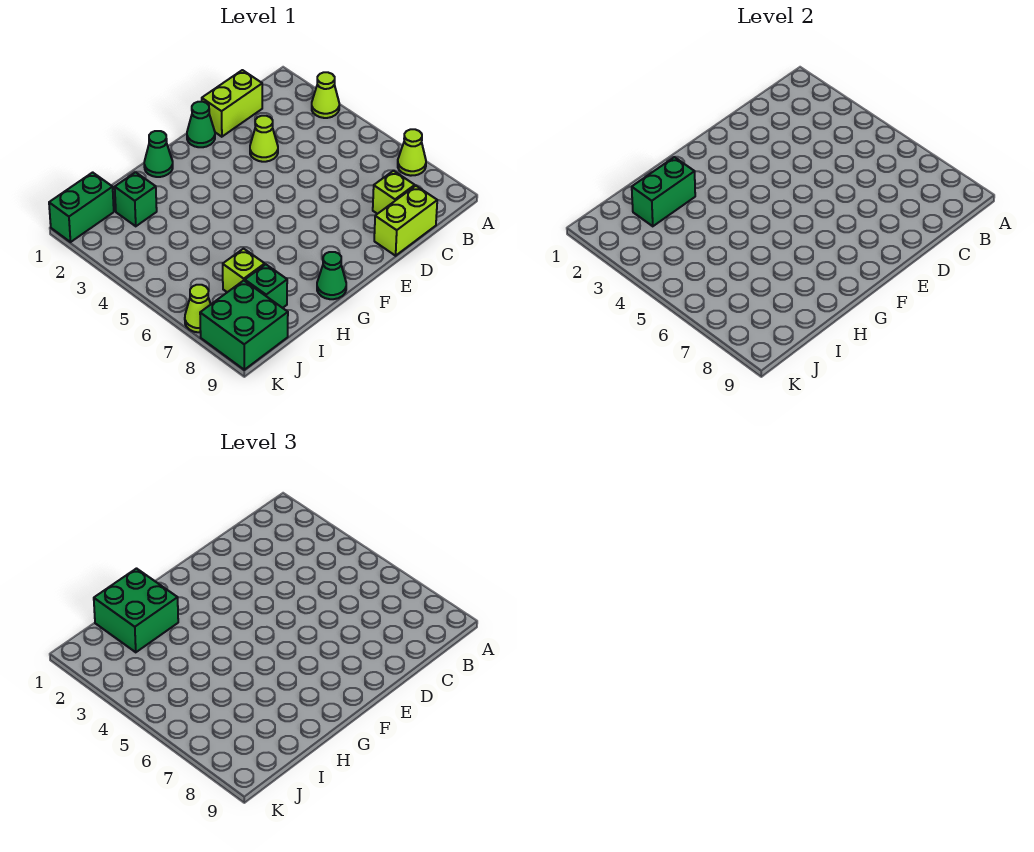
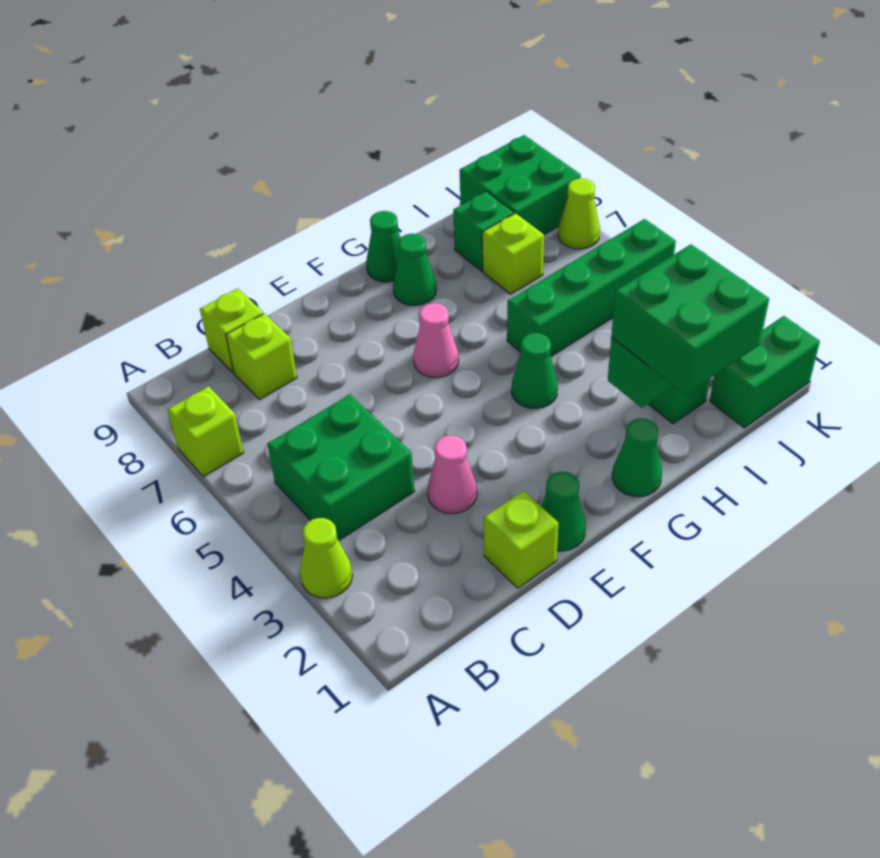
lime 1x1 cone [398,129,426,176] -> lime 1x1 brick [168,386,244,477]
none -> green 2x2 brick [267,395,414,541]
lime 1x2 brick [202,70,262,137] -> lime 1x1 brick [484,491,558,588]
lime 1x2 brick [374,186,437,256] -> lime 1x1 brick [200,288,263,373]
lime 1x1 cone [250,116,278,162] -> pink 1x1 cone [428,436,477,514]
none -> pink 1x1 cone [413,303,459,378]
none -> green 1x1 cone [511,333,558,409]
none -> green 1x1 cone [393,234,436,306]
none -> green 1x4 brick [507,219,676,356]

